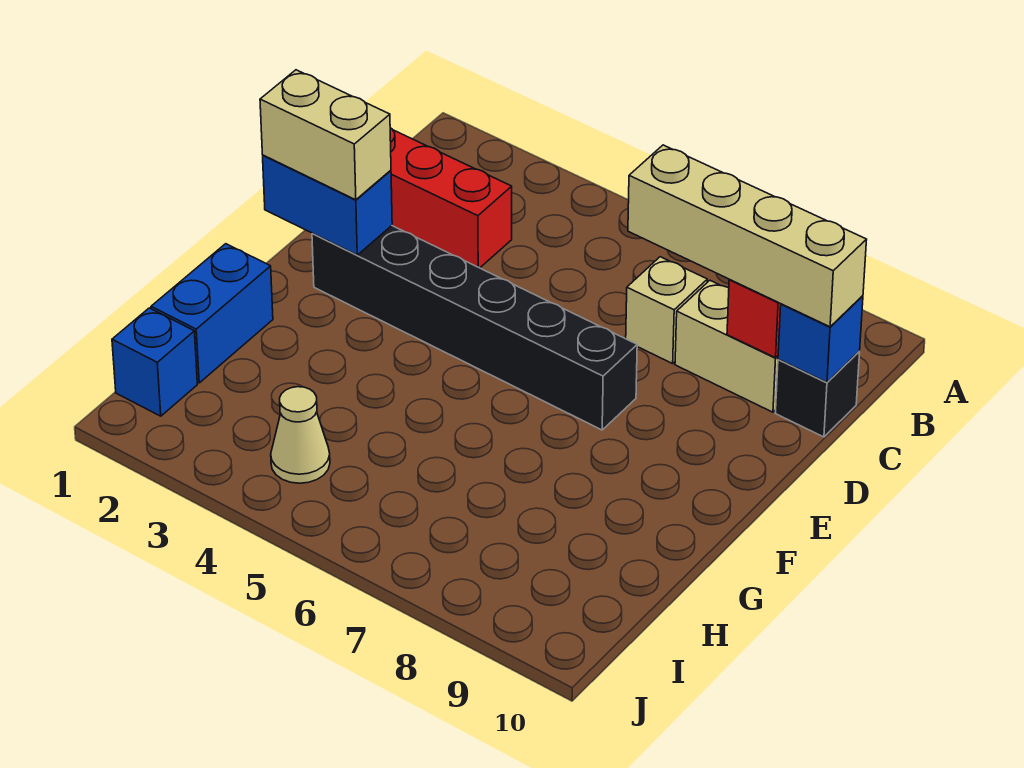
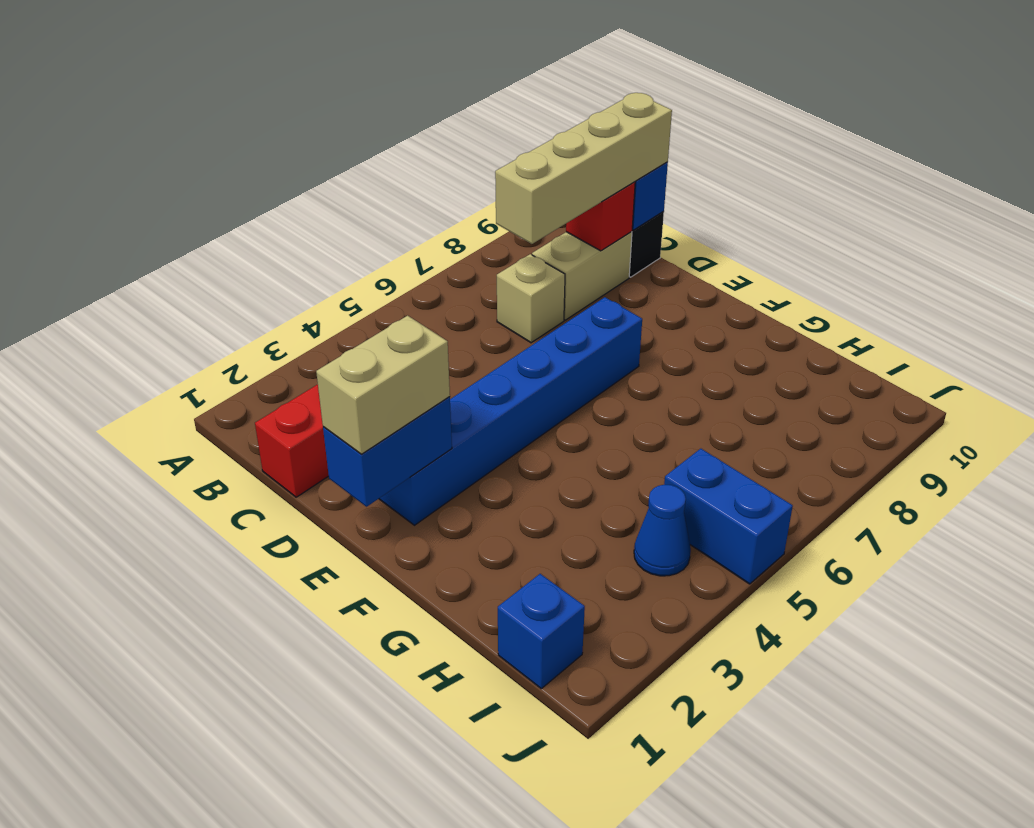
black 1x6 brick [312,226,637,430] -> blue 1x6 brick [379,297,642,525]
blue 1x2 brick [151,244,273,383] -> blue 1x2 brick moved to [664,449,793,584]
tan 1x1 cone [271,387,330,483] -> blue 1x1 cone [634,485,691,576]

